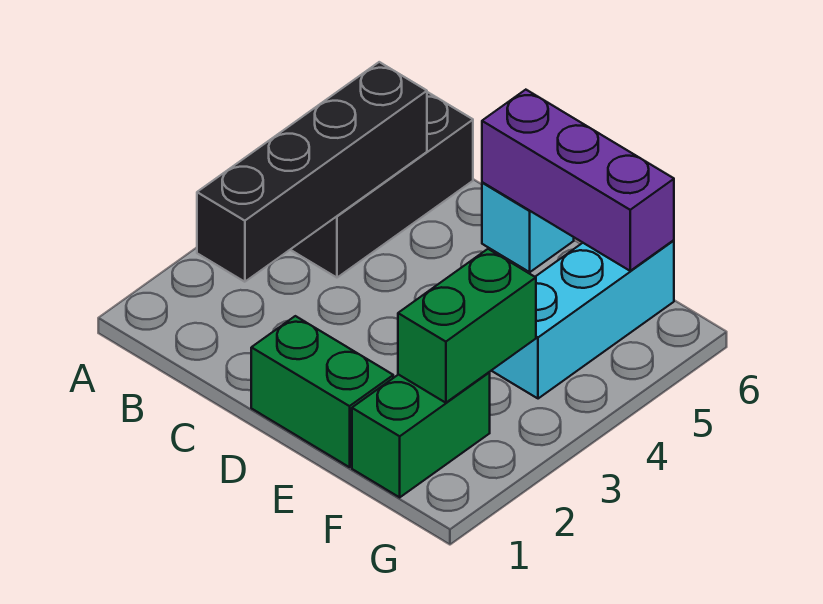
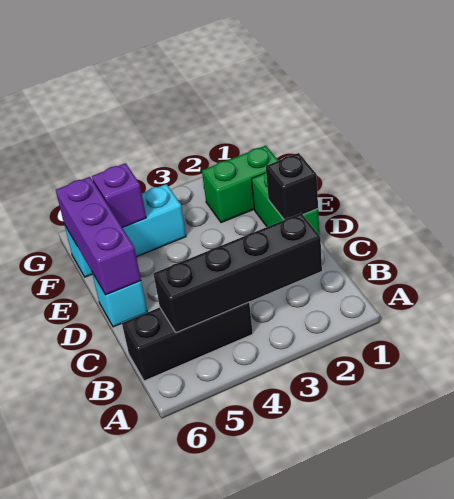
none -> black 1x1 brick [266,153,318,220]
green 1x2 brick [398,249,536,403] -> none
none -> purple 1x1 brick [92,163,146,228]

